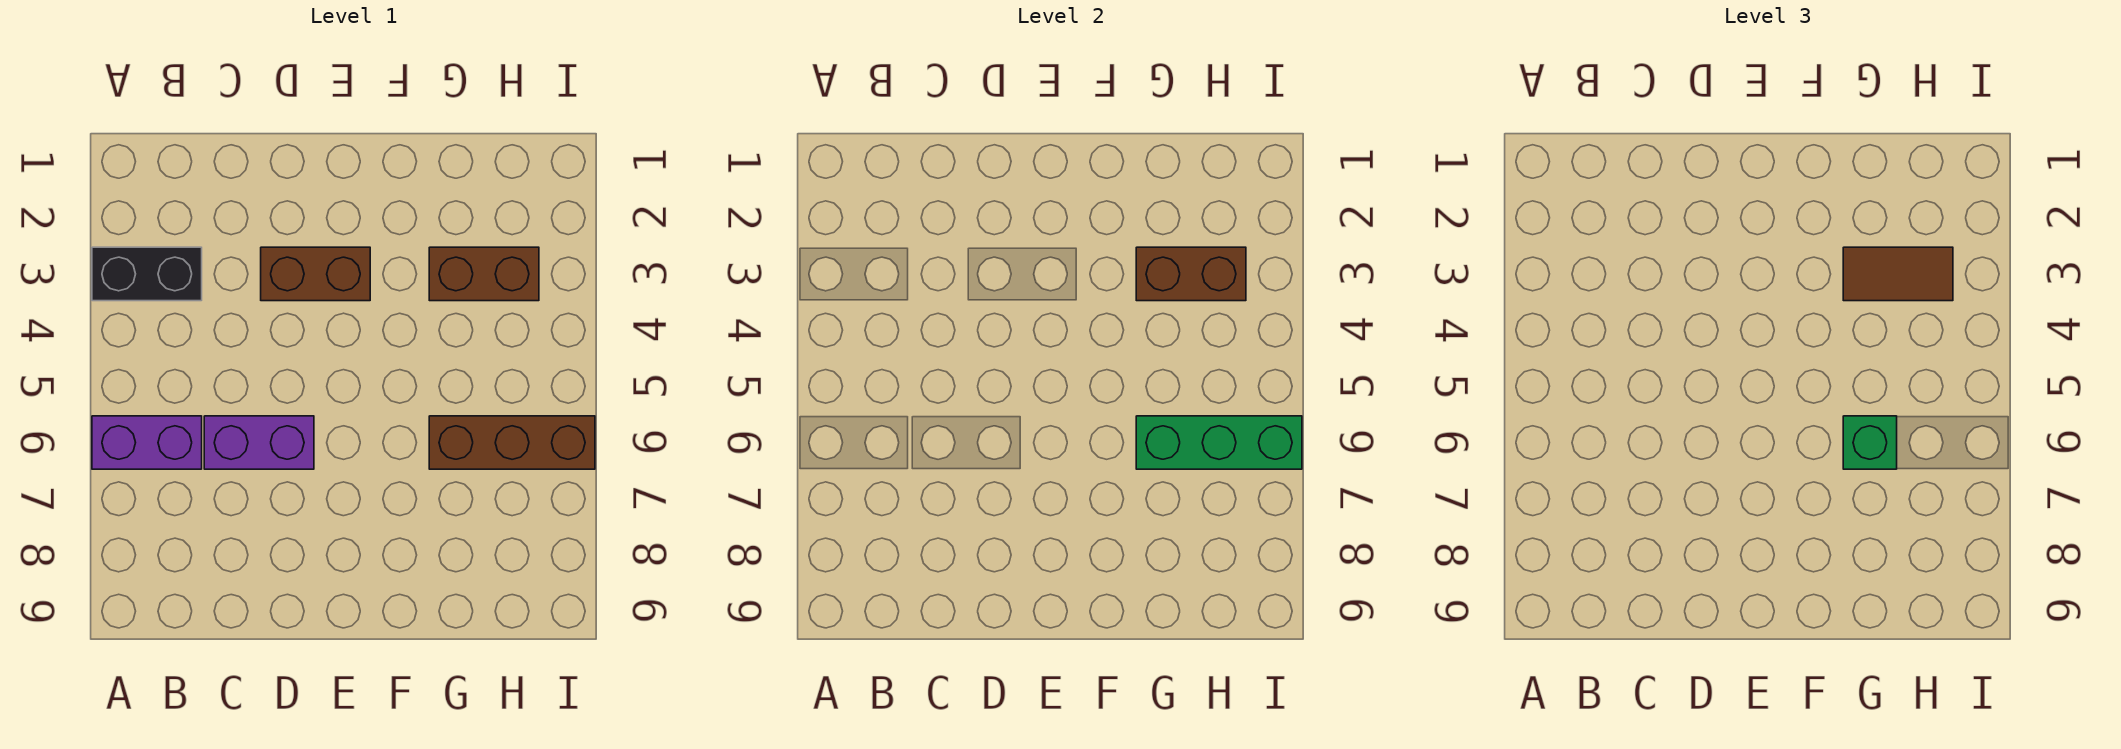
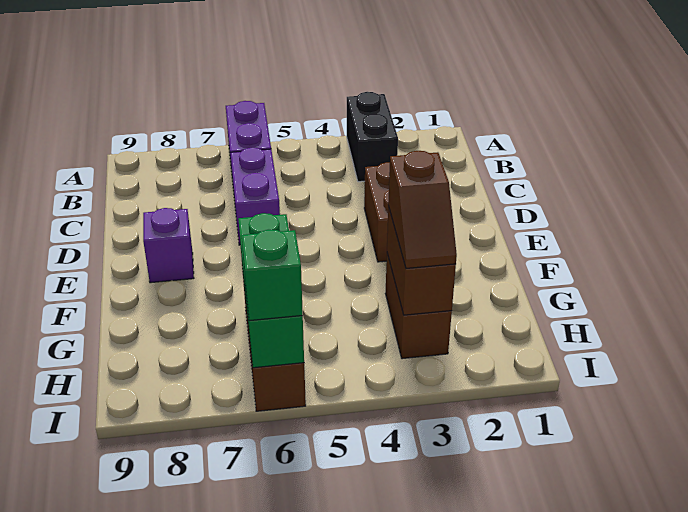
none -> purple 1x1 brick [143,208,194,283]
brown 1x2 tile [1843,247,1953,301] -> brown 1x2 slope [388,151,457,268]
green 1x1 brick [1843,416,1897,469] -> green 1x1 brick moved to [242,230,303,321]

